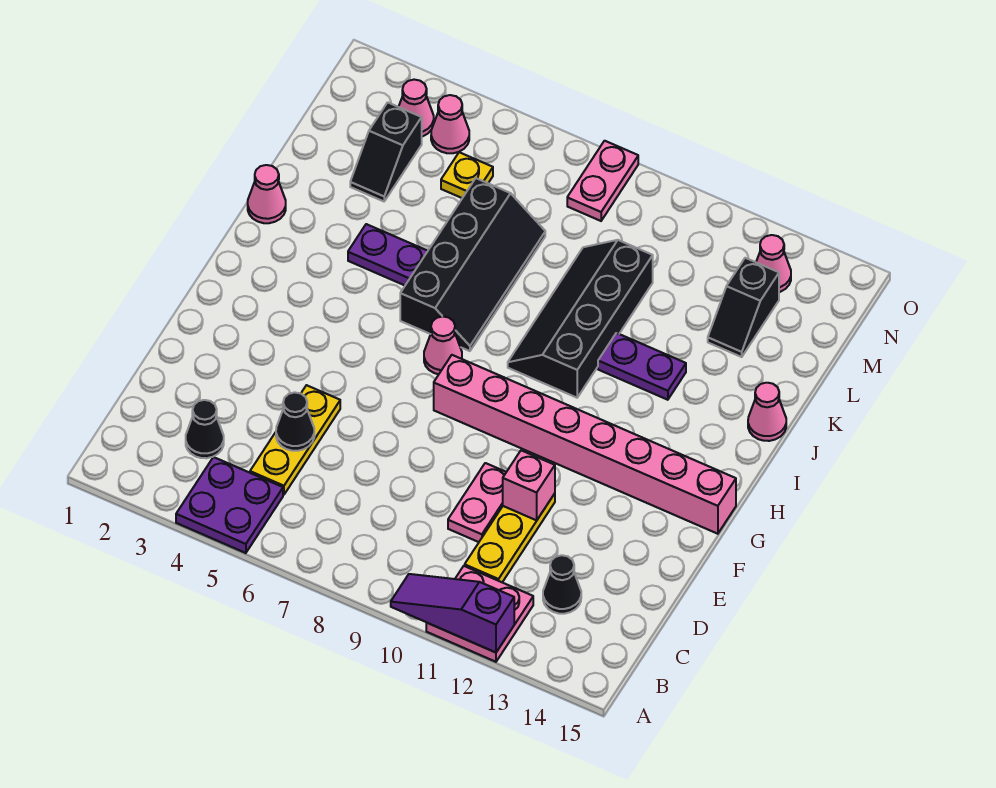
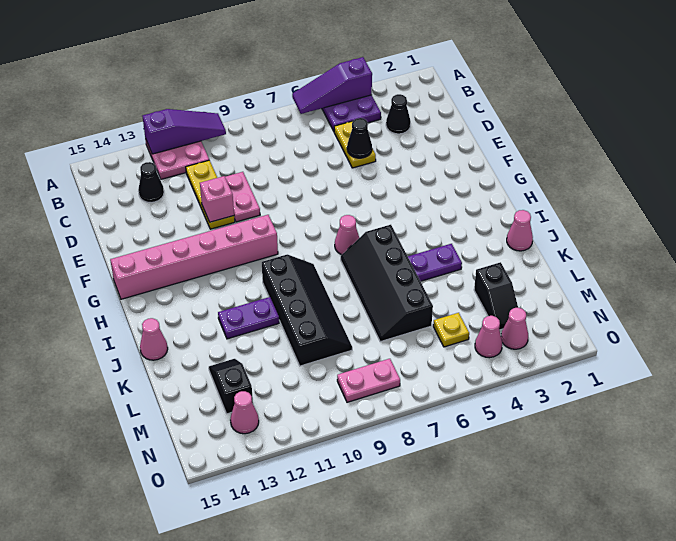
none -> purple 1x3 slope [292,57,372,114]
yellow 1x3 plate [250,385,340,495] -> yellow 1x2 plate [334,121,376,168]
pink 1x8 brick [434,355,736,534] -> pink 1x6 brick [110,215,278,299]
black 1x2 slope [350,102,422,201] -> black 1x2 slope turned to [474,262,518,330]
pink 1x2 plate [567,141,638,221] -> pink 1x2 plate turned to [337,359,400,402]

